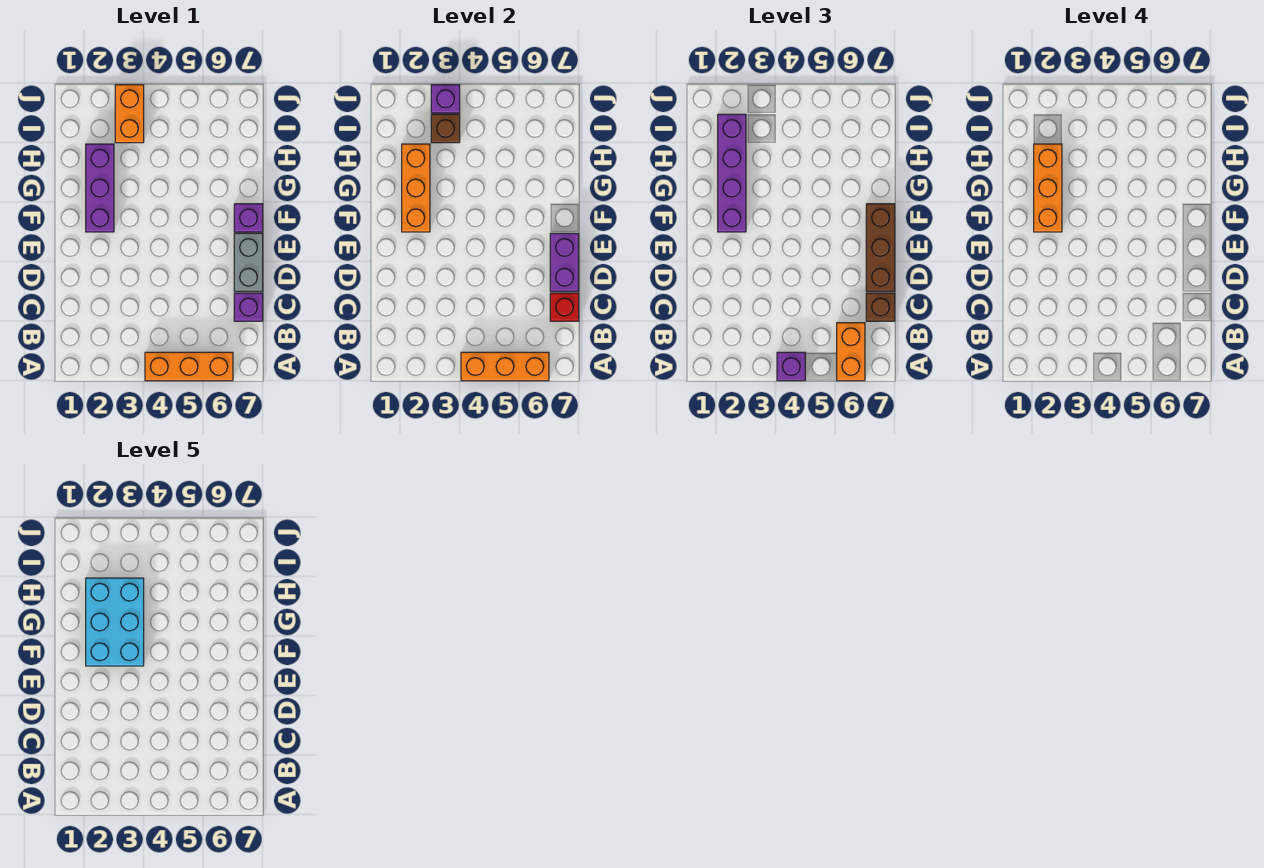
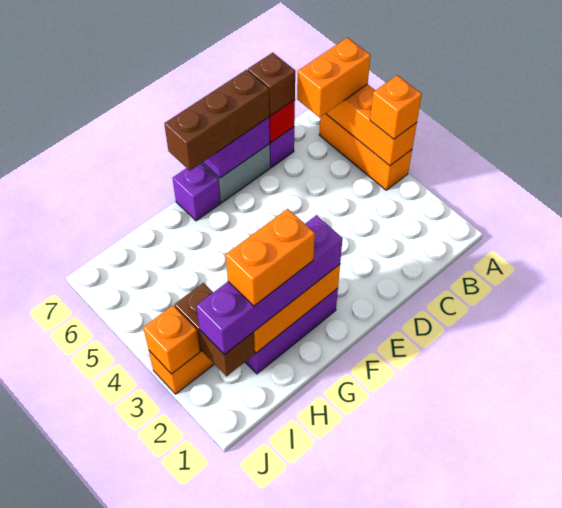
purple 1x1 brick [777,352,805,381] -> orange 1x1 brick [370,75,422,139]
orange 1x3 brick [1034,144,1062,232] -> orange 1x2 brick [226,209,315,306]
cyan 2x3 brick [86,578,144,666] -> none
brown 1x1 brick [431,114,460,143] -> brown 1x2 brick [175,283,255,376]
purple 1x1 brick [431,85,460,113] -> orange 1x1 brick [143,306,200,374]

